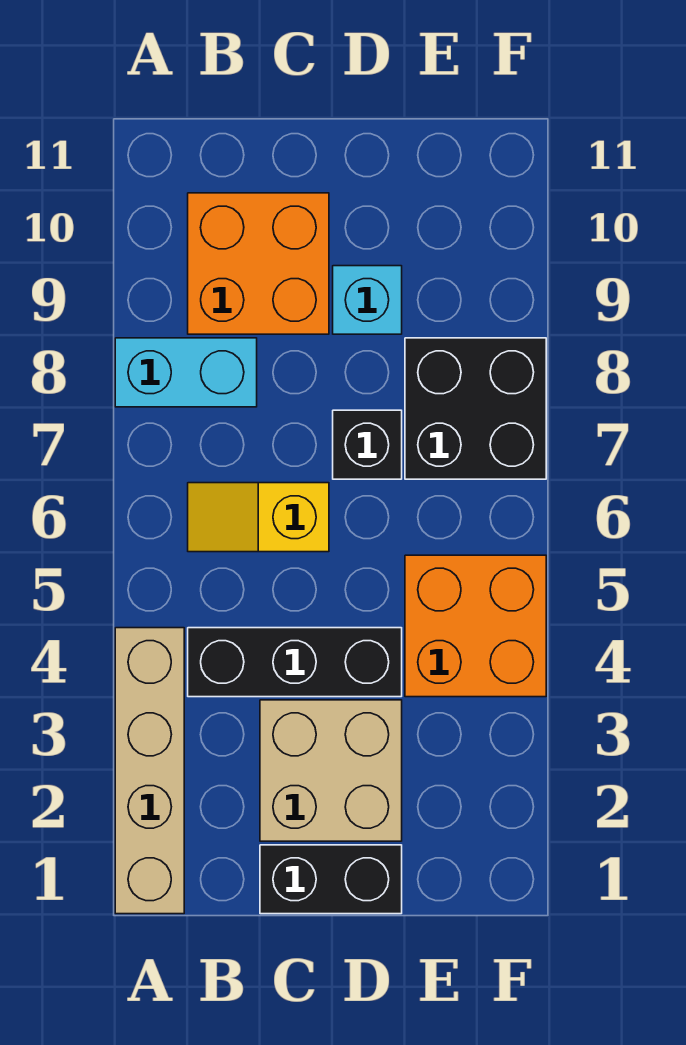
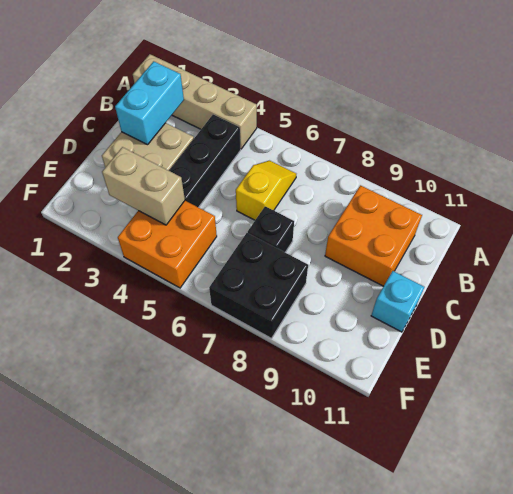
cyan 1x2 brick [115,338,257,407] -> cyan 1x2 brick moved to [115,61,184,145]
black 1x2 brick [260,845,402,914] -> none
cyan 1x1 brick [333,266,402,334] -> cyan 1x1 brick moved to [371,271,424,332]
none -> tan 1x2 brick [102,147,185,225]

